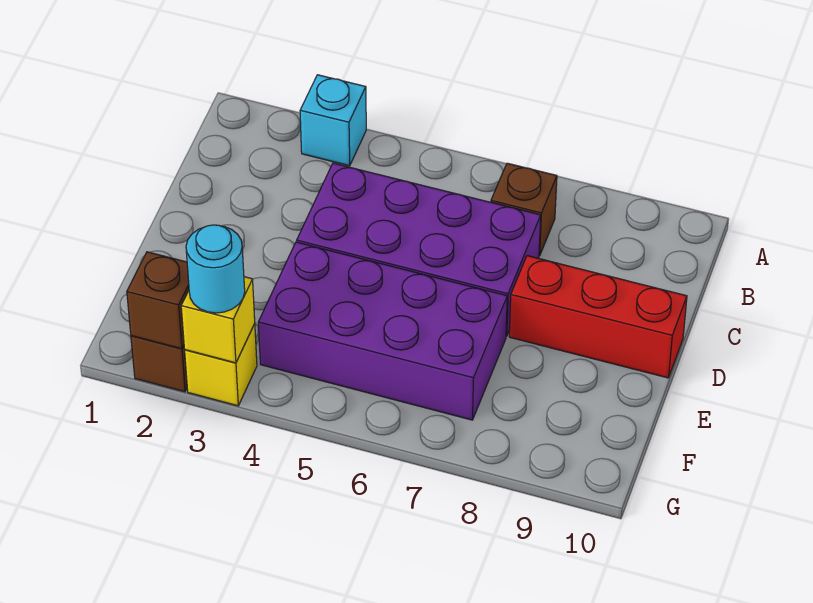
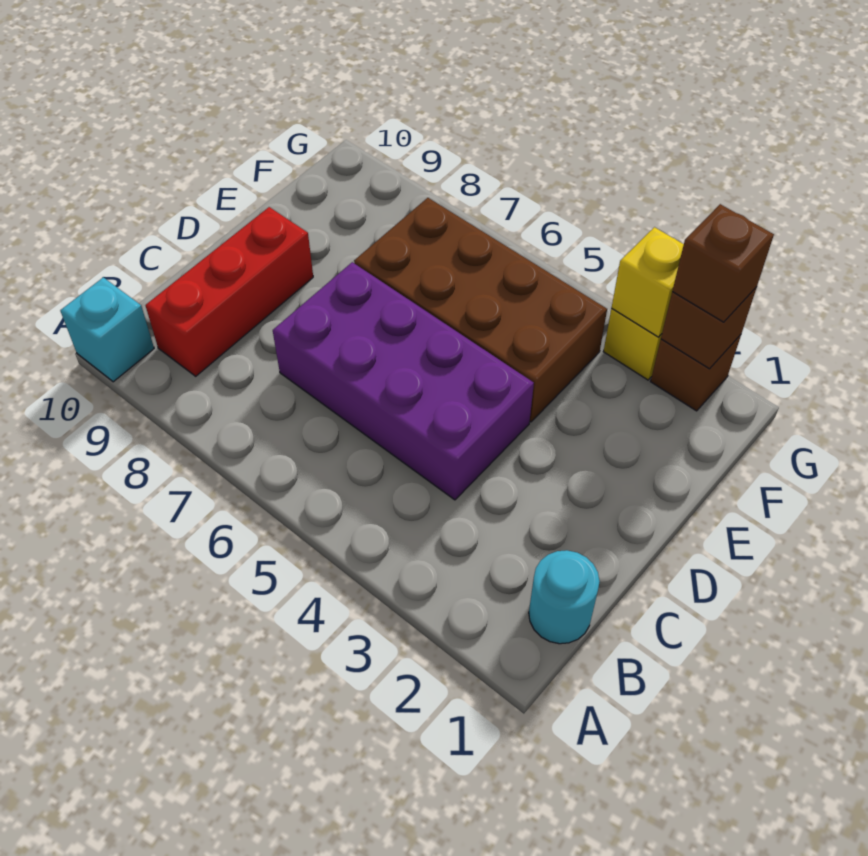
cyan 1x1 brick [300,75,366,166] -> cyan 1x1 brick moved to [60,277,154,382]
brown 1x1 brick [491,163,557,256] -> brown 1x1 brick moved to [672,204,774,322]
red 1x3 brick [509,256,687,378] -> red 1x3 brick turned to [146,207,313,376]
purple 2x4 brick [258,242,507,420] -> brown 2x4 brick [354,198,607,422]
cyan 1x1 round brick [186,225,245,313] -> cyan 1x1 round brick moved to [529,550,600,644]

